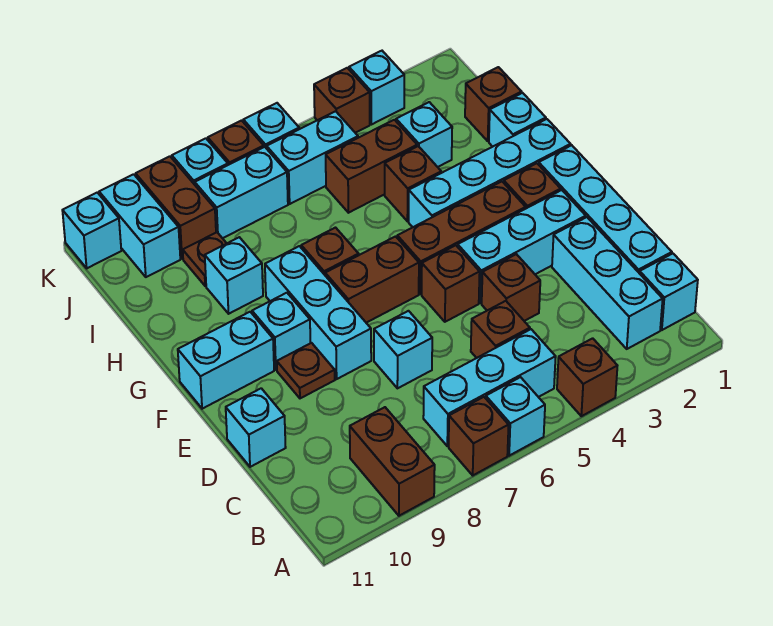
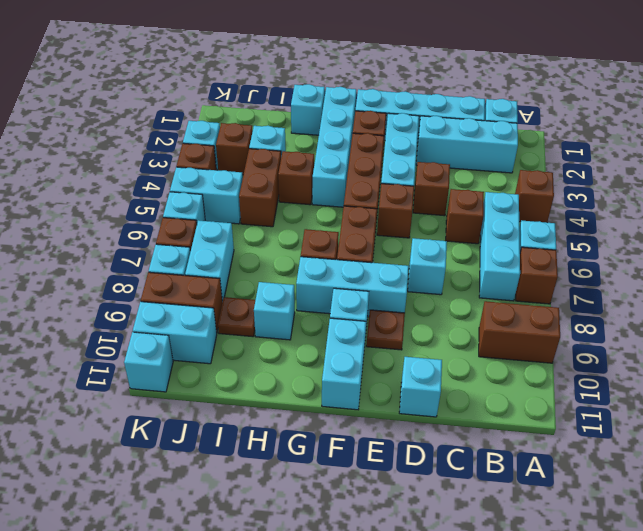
brown 1x1 brick [465,67,521,141] -> brown 1x1 brick moved to [216,123,253,175]
cyan 1x2 brick [267,111,358,204] -> cyan 1x2 brick turned to [170,167,243,224]

